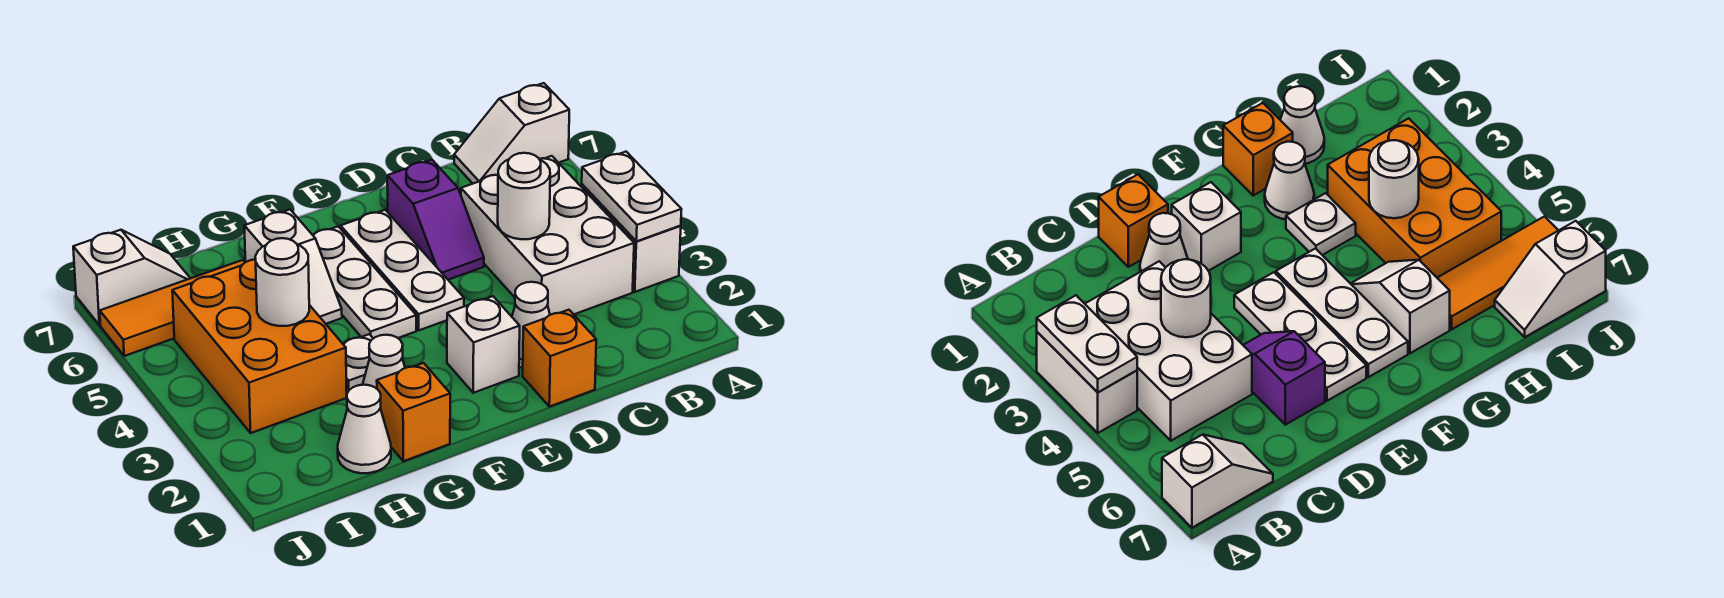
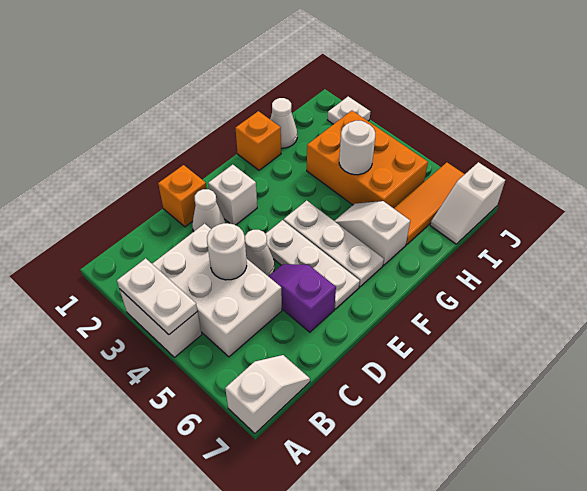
white 1x1 cone [363,335,405,389] -> white 1x1 cone moved to [245,230,274,276]
white 1x1 plate [343,334,373,393] -> white 1x1 plate moved to [328,97,370,124]

